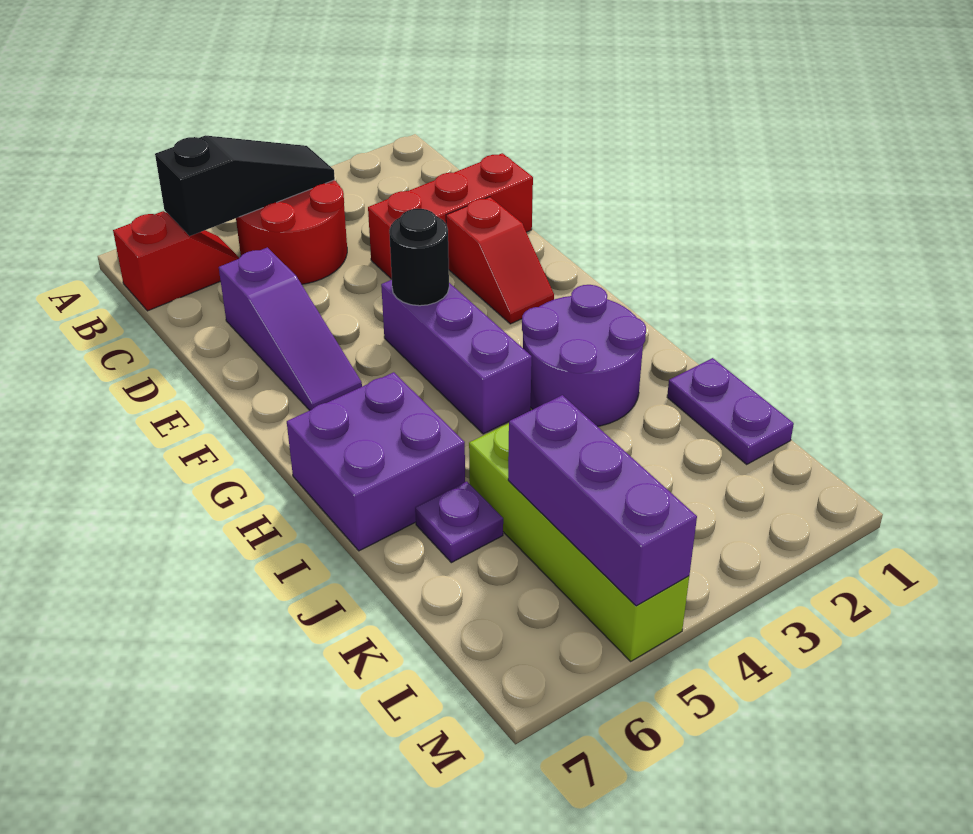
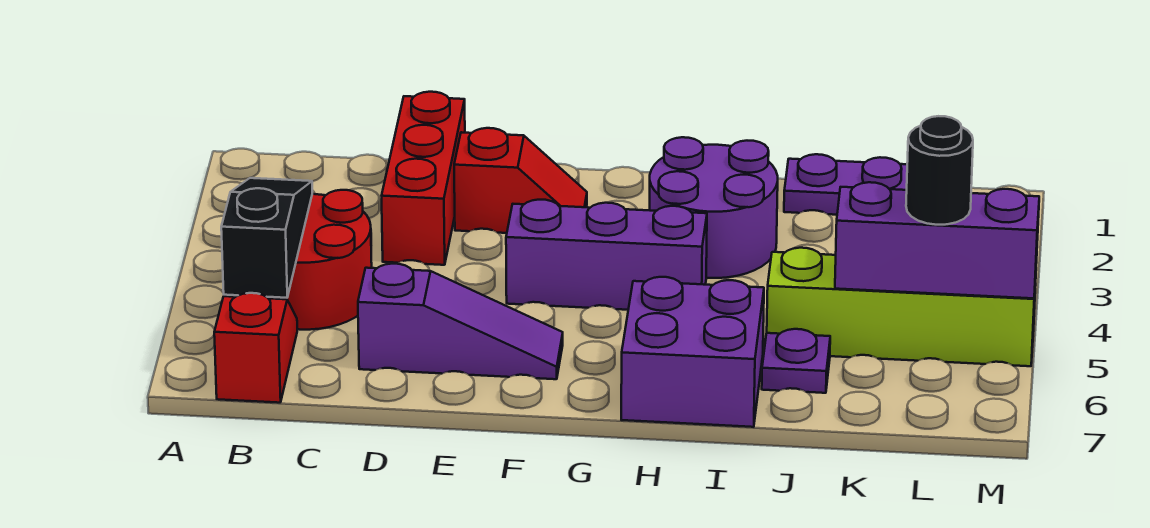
black 1x1 round brick [389,209,449,306] -> black 1x1 round brick moved to [906,116,973,225]

